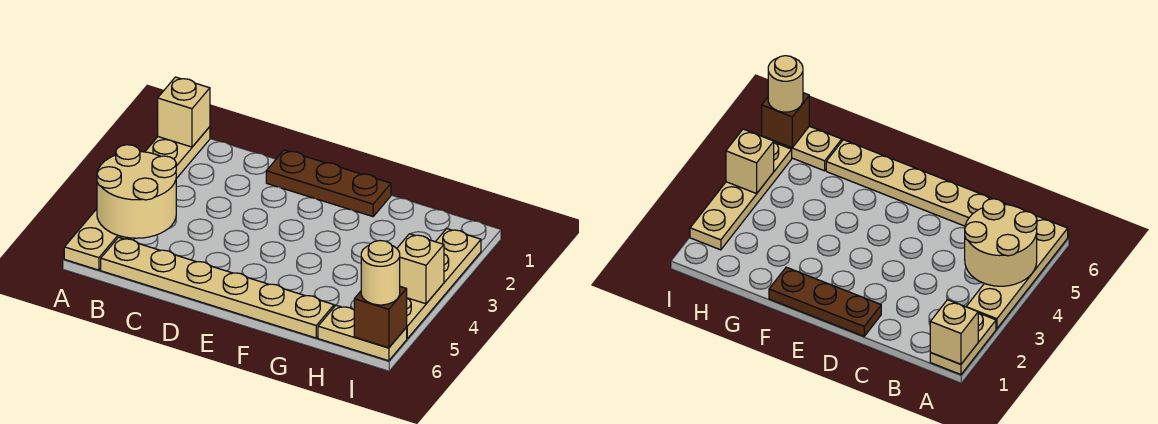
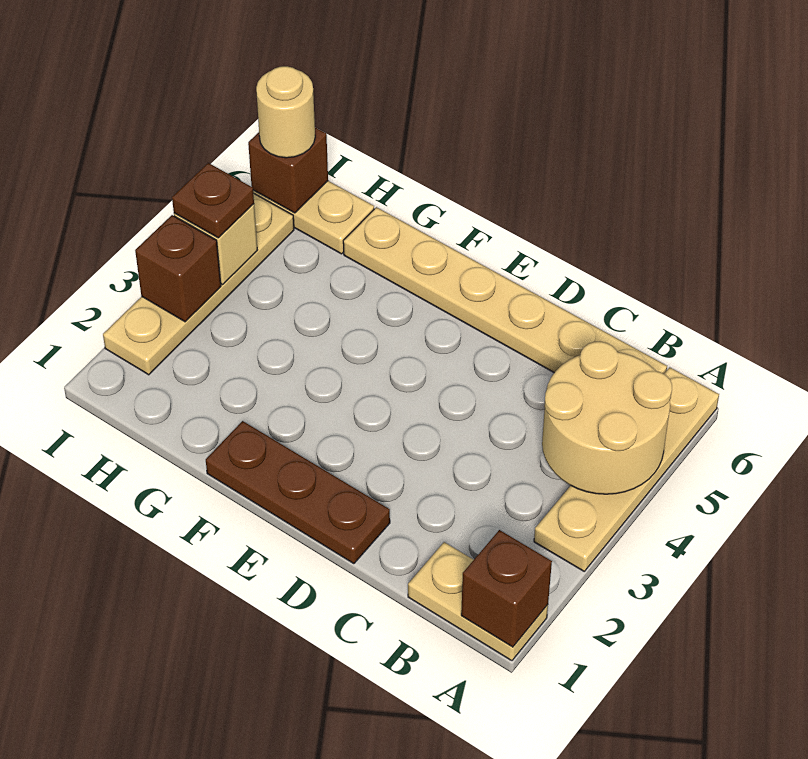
tan 1x2 plate [145,127,210,179] -> tan 1x2 plate turned to [408,542,548,661]
tan 1x1 brick [158,77,210,147] -> brown 1x1 brick [461,530,552,647]
none -> brown 1x1 brick [135,215,221,322]
none -> brown 1x1 plate [172,163,254,238]

